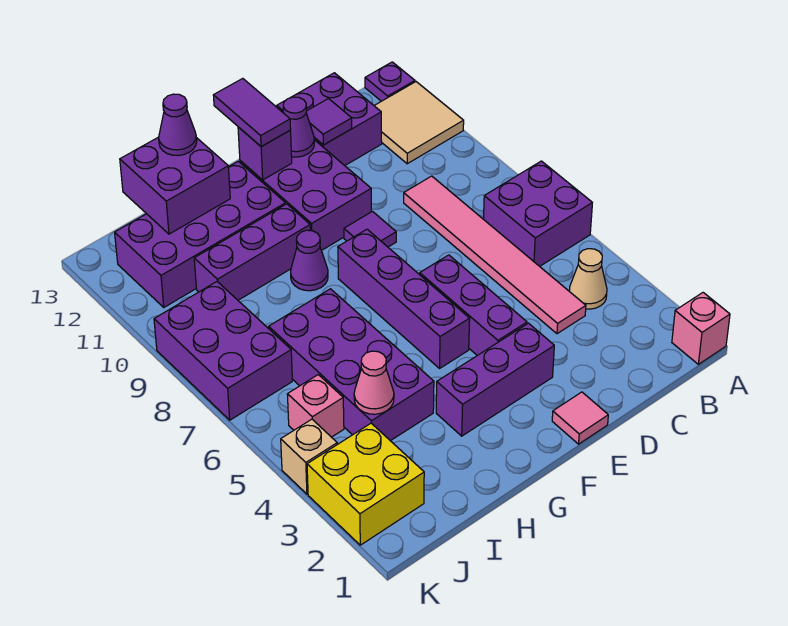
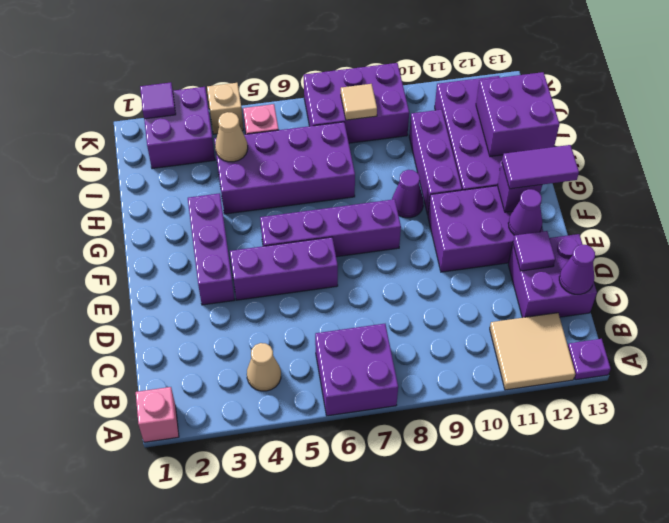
pink 1x6 tile [404,176,586,334] -> none
pink 1x1 tile [552,392,608,444] -> none
purple 1x1 tile [344,211,396,247] -> purple 1x1 tile moved to [140,82,176,119]
purple 1x1 cone [159,94,197,156] -> purple 1x1 cone moved to [559,244,595,294]
pink 1x1 cone [354,351,394,414] -> tan 1x1 cone [215,112,248,162]
yellow 2x2 brick [307,423,424,545] -> purple 2x2 brick [144,87,215,169]
none -> tan 1x1 tile [341,84,377,120]

